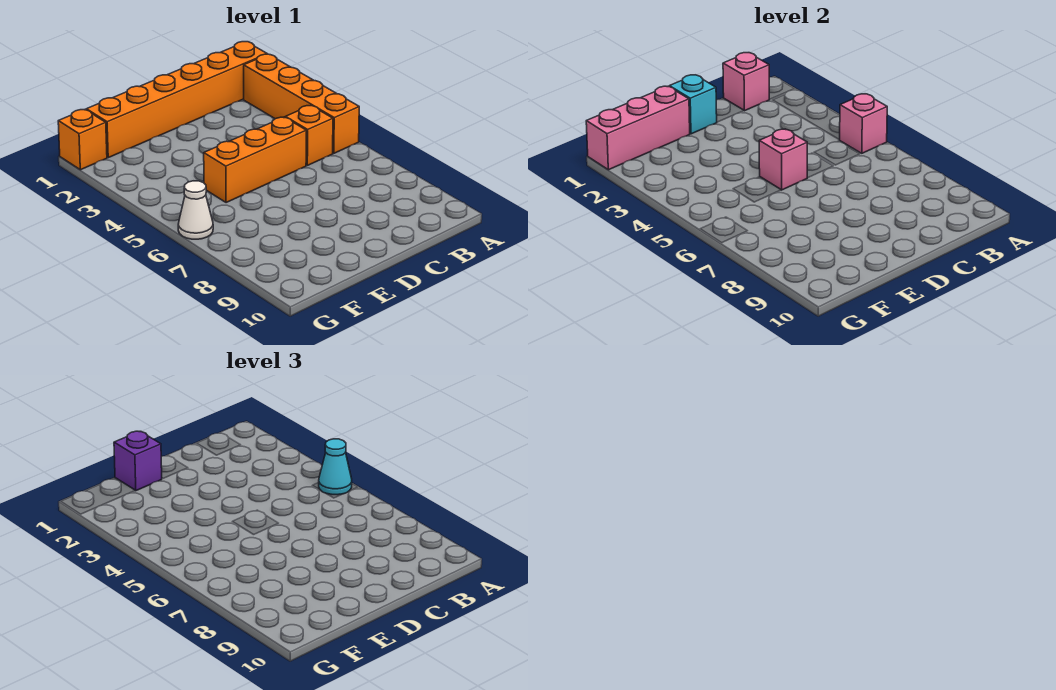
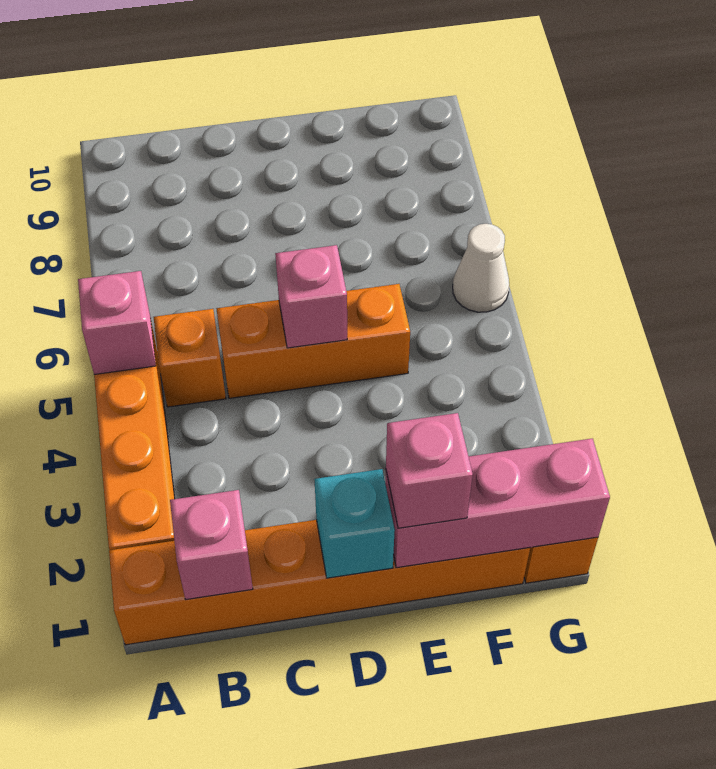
cyan 1x1 cone [319,439,352,495] -> none
purple 1x1 brick [114,431,162,491] -> pink 1x1 brick [386,413,473,528]

